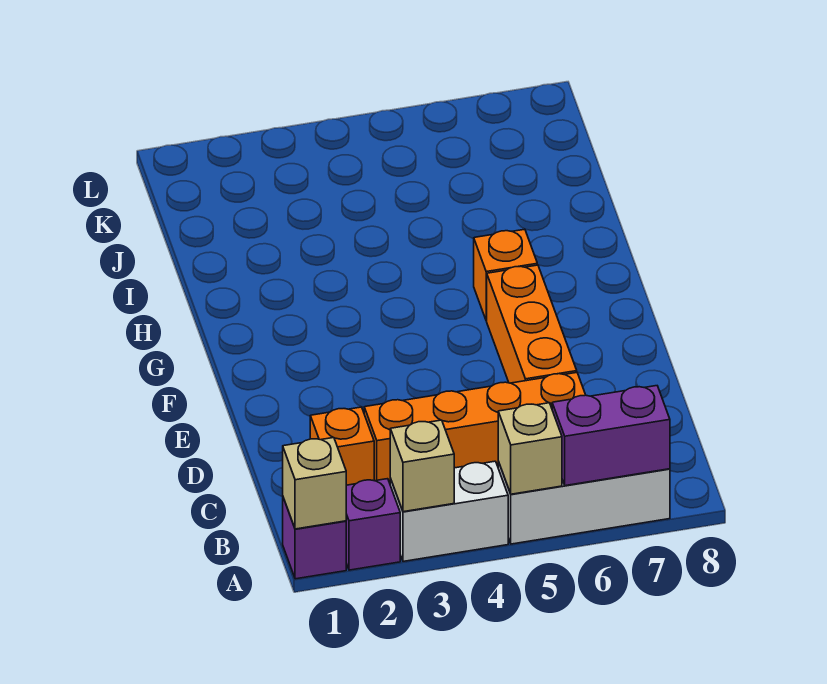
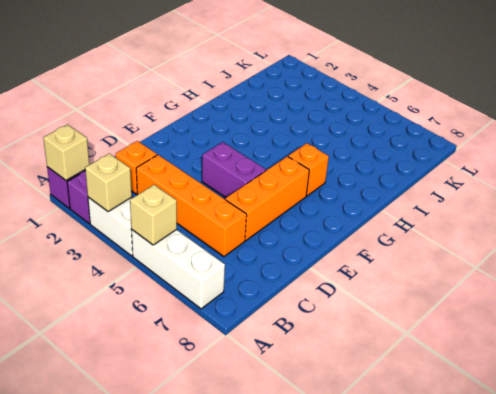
purple 1x2 brick [552,386,670,486] -> purple 1x2 brick moved to [202,142,266,198]

